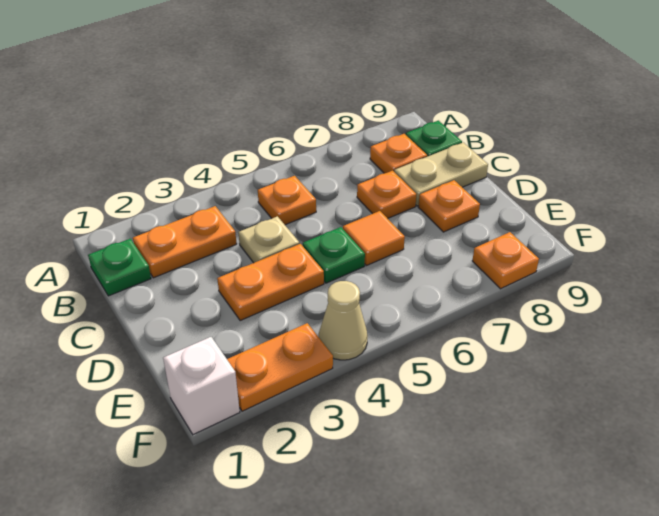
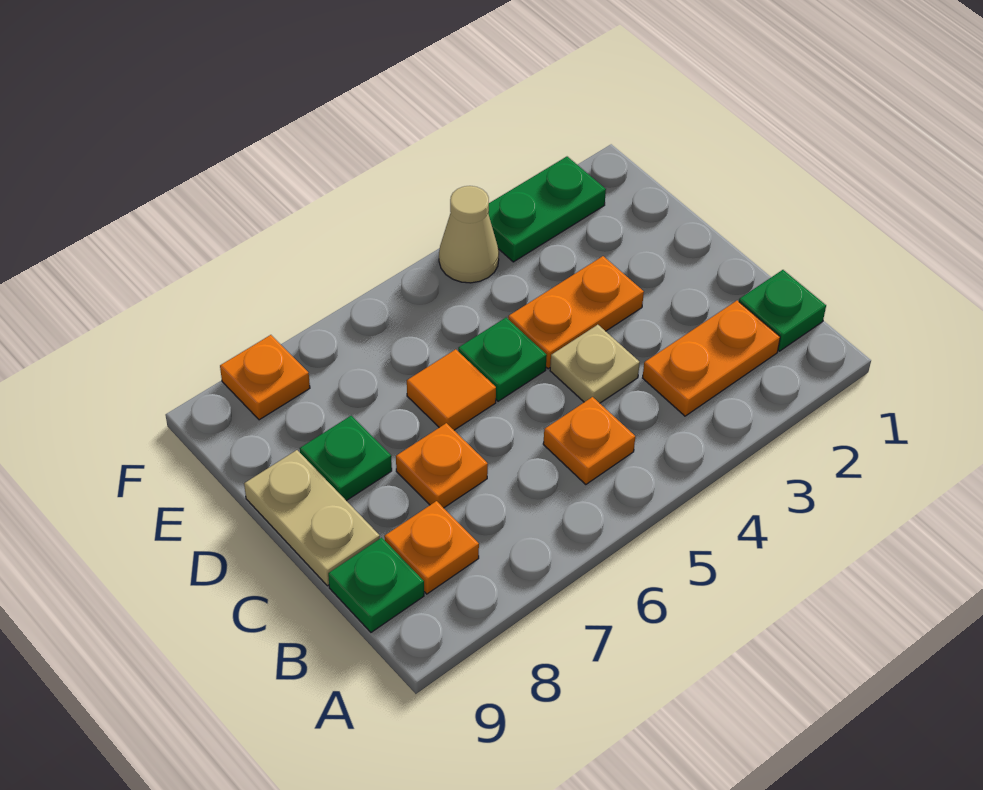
tan 1x2 plate [394,143,488,206] -> tan 1x2 plate turned to [244,450,380,586]
orange 1x1 plate [418,180,480,232] -> green 1x1 plate [300,416,392,501]
white 1x1 brick [163,337,240,435] -> none
orange 1x2 plate [227,323,333,411] -> green 1x2 plate [488,157,606,262]

